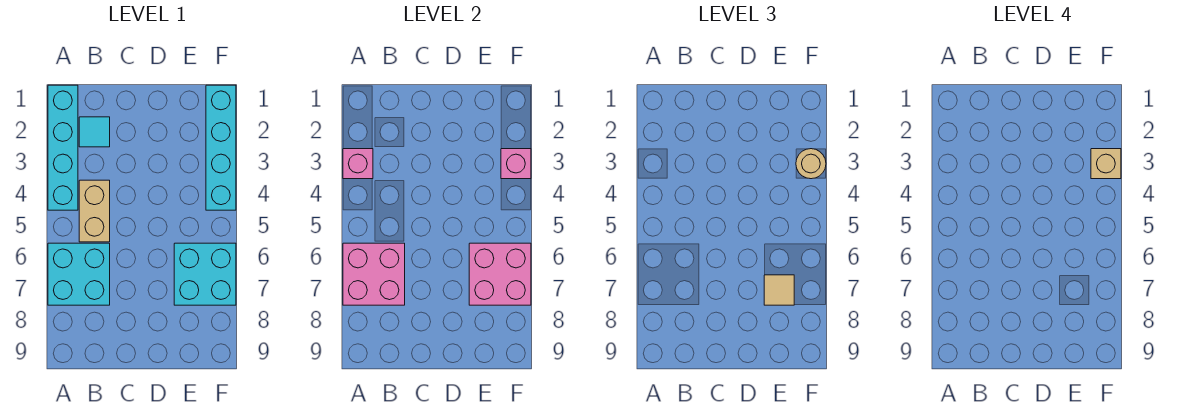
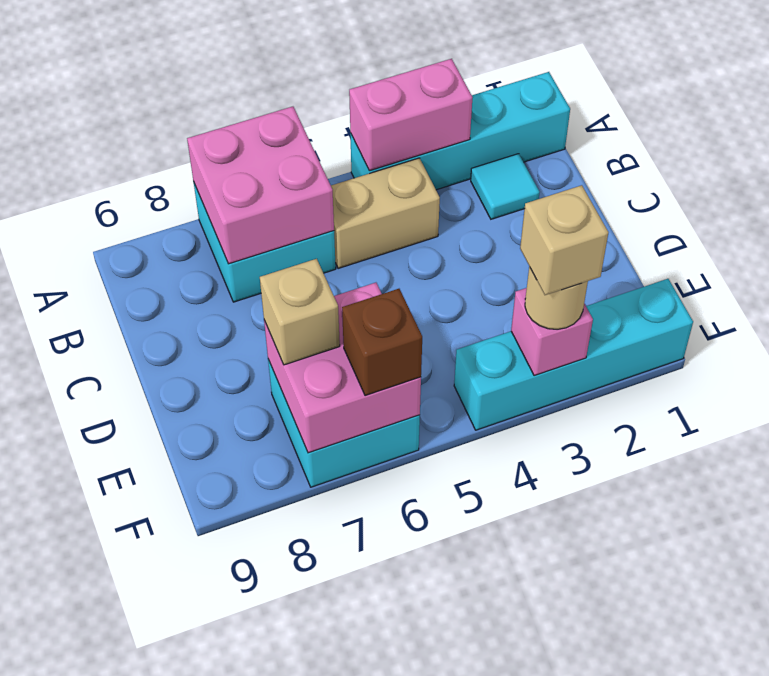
pink 1x1 brick [343,149,373,179] -> pink 1x2 brick [349,59,473,171]
tan 1x1 tile [764,275,794,305] -> tan 1x1 brick [260,259,340,365]
none -> brown 1x1 brick [342,289,422,396]

